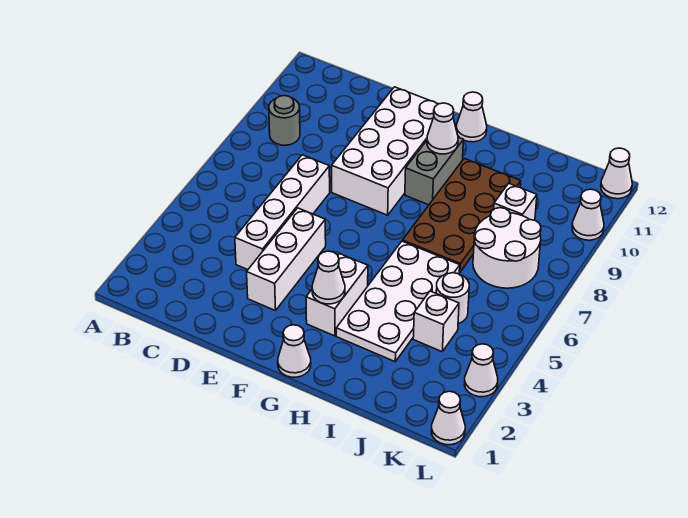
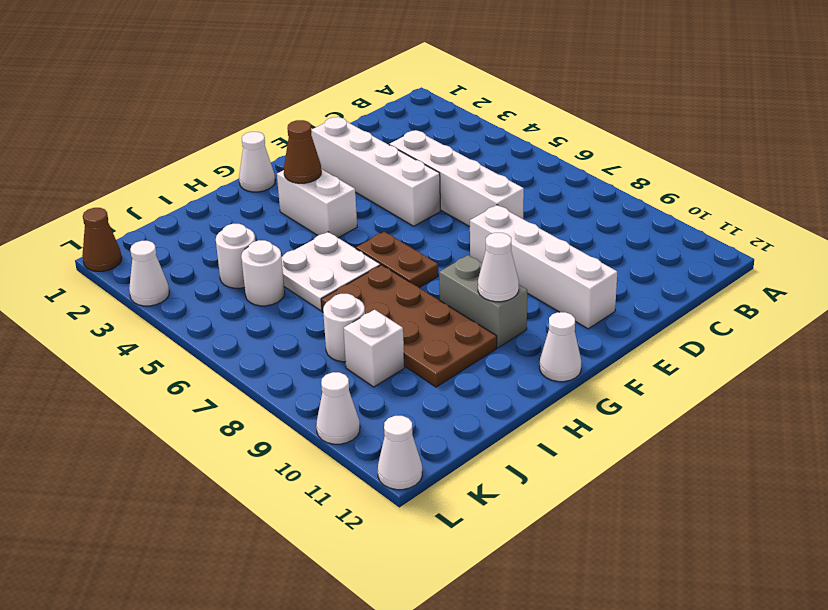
grey 1x1 round brick [269,96,300,145] -> none
white 1x3 brick [247,208,326,311] -> white 1x4 brick [311,117,440,226]
white 2x4 brick [332,87,438,215] -> white 1x4 brick [470,205,617,329]
white 1x1 cone [312,251,345,304] -> brown 1x1 cone [284,120,321,183]
none -> brown 1x2 plate [356,232,438,288]
white 2x4 plate [336,241,460,362] -> white 2x2 plate [281,232,380,311]
white 1x1 brick [413,291,459,352] -> white 1x1 round brick [216,224,255,288]
white 2x2 round brick [473,208,541,288] -> white 1x1 round brick [323,294,365,362]
white 1x1 cone [431,391,465,445] -> brown 1x1 cone [82,208,122,271]

